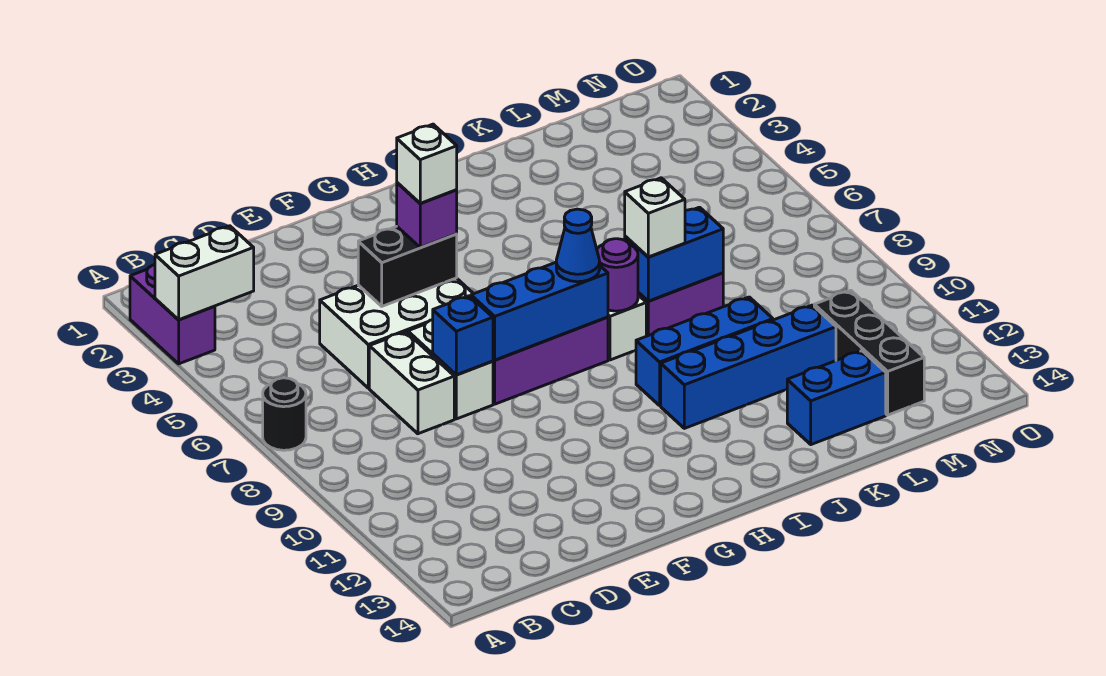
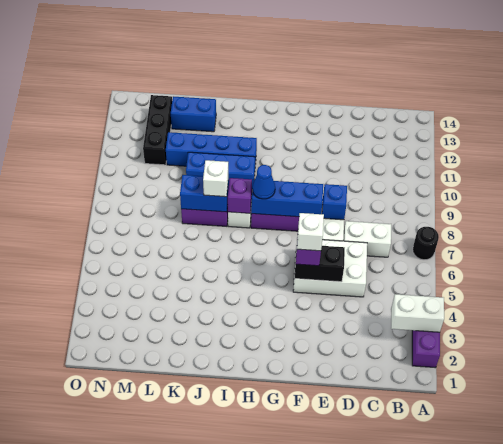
white 1x2 brick [369,332,454,434] -> white 1x2 brick turned to [343,221,391,257]
purple 1x1 round brick [597,239,638,311] -> purple 1x1 brick [228,178,252,213]

